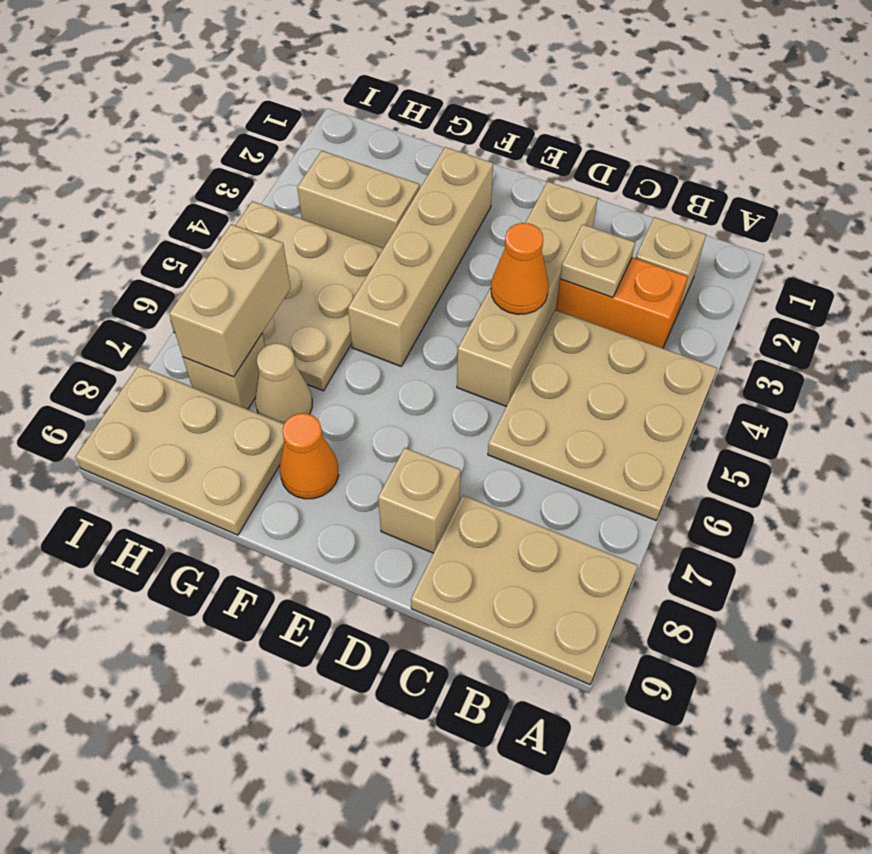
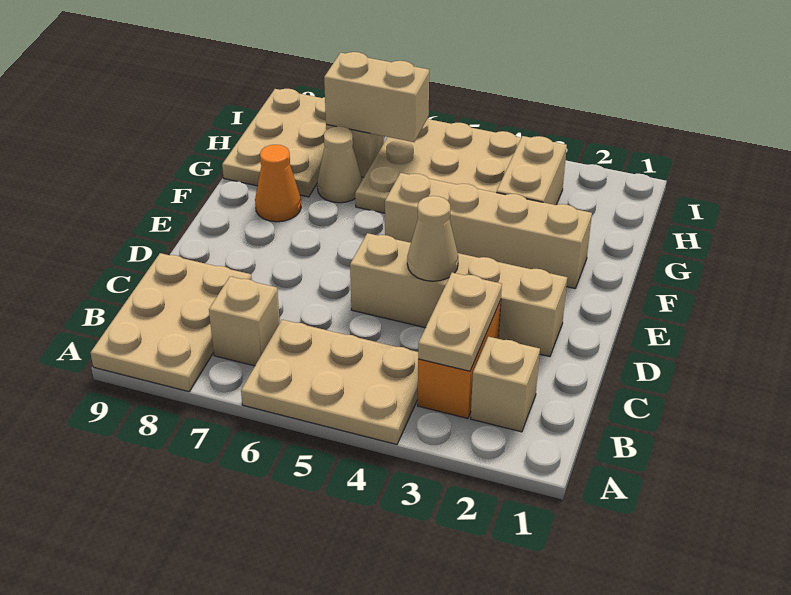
tan 3x3 plate [488,310,717,520] -> tan 2x3 plate [241,320,418,445]
tan 1x1 plate [560,224,635,297] -> tan 1x2 plate [418,273,502,371]
orange 1x1 cone [491,223,549,314] -> tan 1x1 cone [407,196,458,281]
tan 1x1 brick [378,448,461,553] -> tan 1x1 brick moved to [209,277,280,366]

